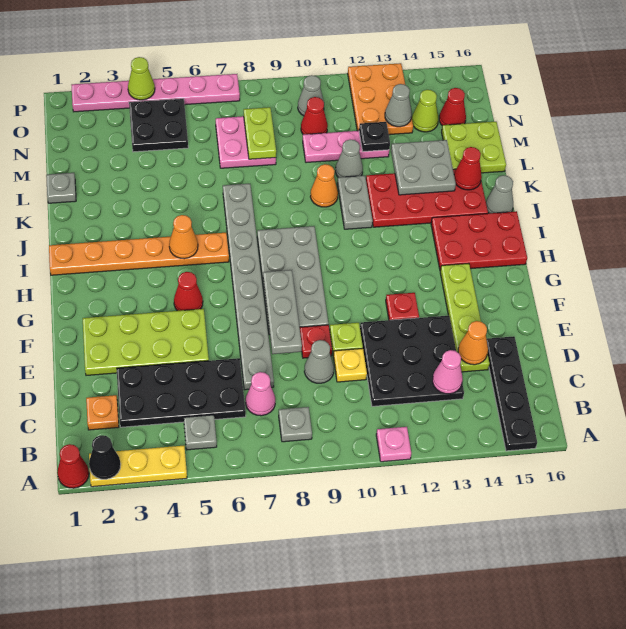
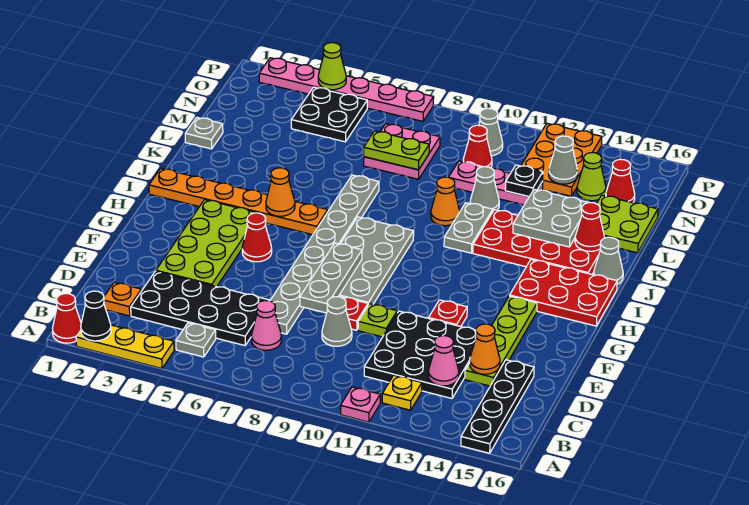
grey 1x1 plate [279,407,312,442] -> none
yellow 1x1 plate [333,348,367,382] -> yellow 1x1 plate moved to [382,375,422,410]
lime 2x4 plate [83,309,209,376] -> lime 2x4 plate turned to [156,200,257,287]
lime 1x2 plate [244,107,276,159] -> lime 1x2 plate turned to [364,131,429,170]

